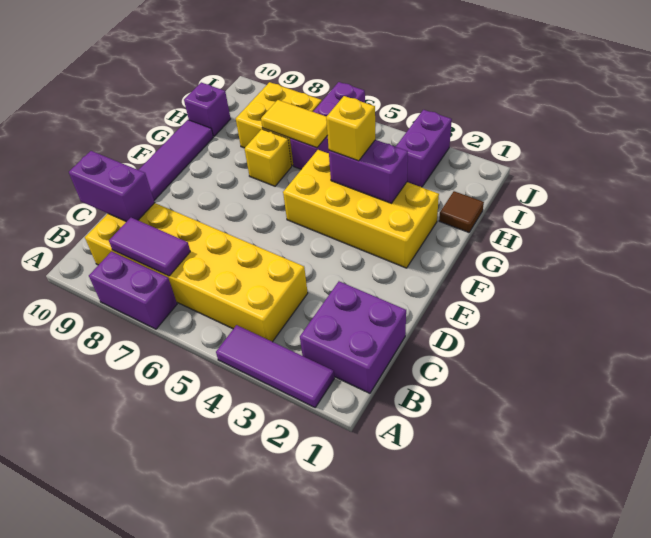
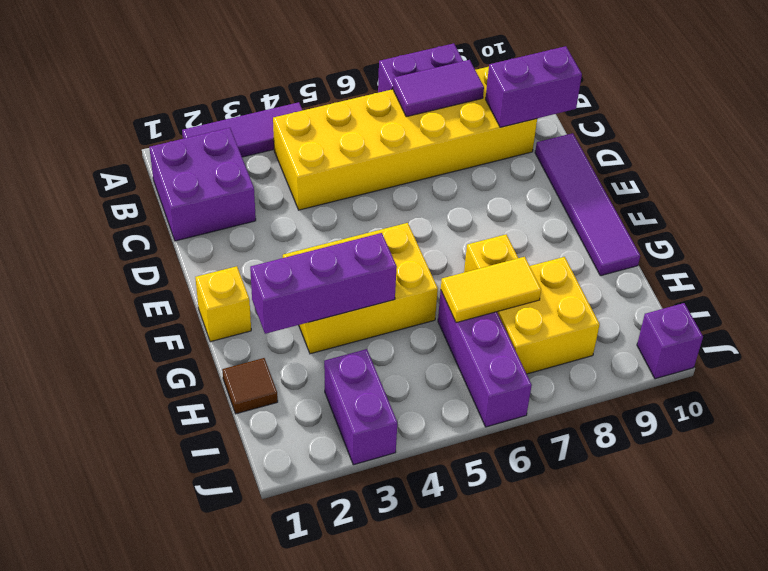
yellow 2x4 brick [283,150,439,268] -> yellow 2x3 brick [283,223,438,354]
purple 1x2 brick [329,140,408,203] -> purple 1x3 brick [250,233,397,334]
yellow 1x1 brick [326,96,375,161] -> yellow 1x1 brick moved to [195,266,251,342]
purple 1x1 brick [184,82,231,136] -> purple 1x1 brick moved to [637,303,703,379]

